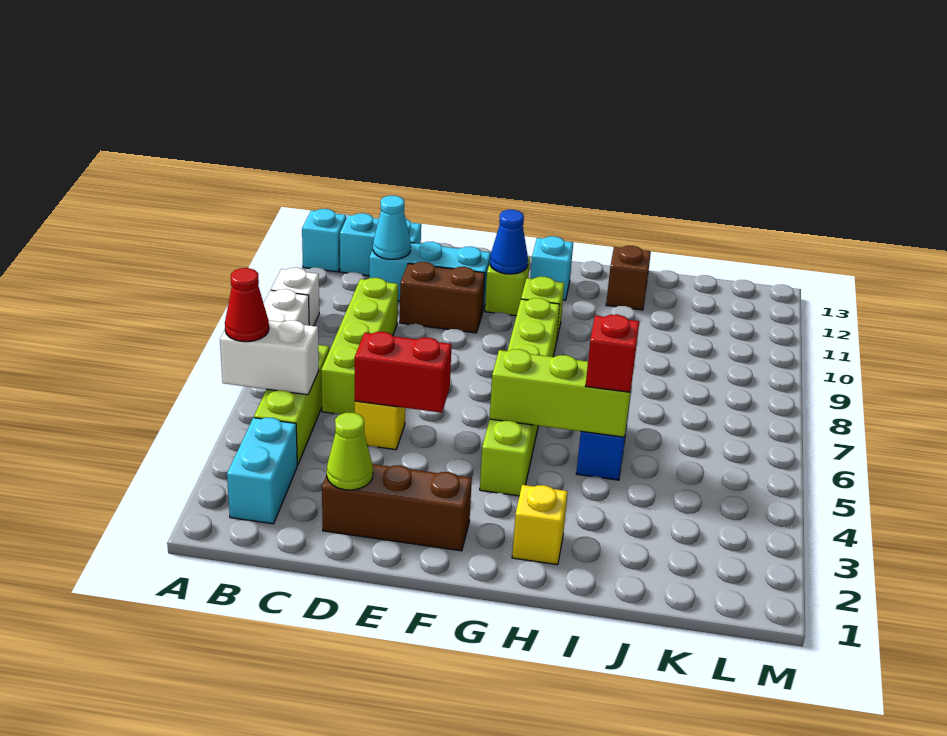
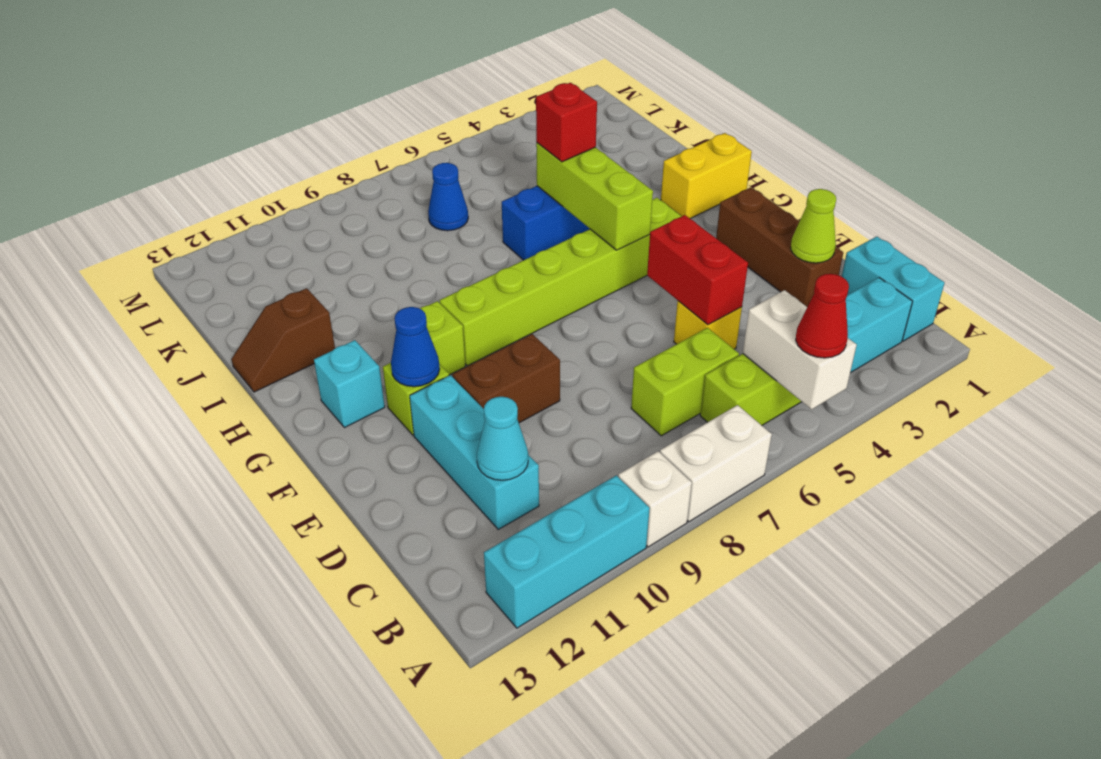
cyan 1x1 brick [302,209,346,272] -> cyan 1x3 brick [484,475,650,628]
cyan 1x2 brick [340,213,421,276] -> cyan 1x2 brick moved to [842,237,944,341]
lime 1x4 brick [321,278,398,414] -> lime 1x2 brick [631,328,739,436]
brown 1x2 brick [400,262,485,333] -> brown 1x2 brick turned to [452,334,560,423]
yellow 1x1 brick [512,485,568,565] -> yellow 1x2 brick [661,133,752,219]
none -> blue 1x1 cone [428,163,468,231]

